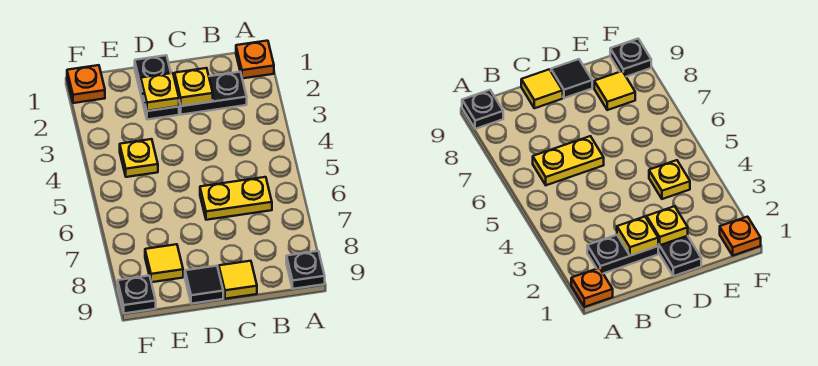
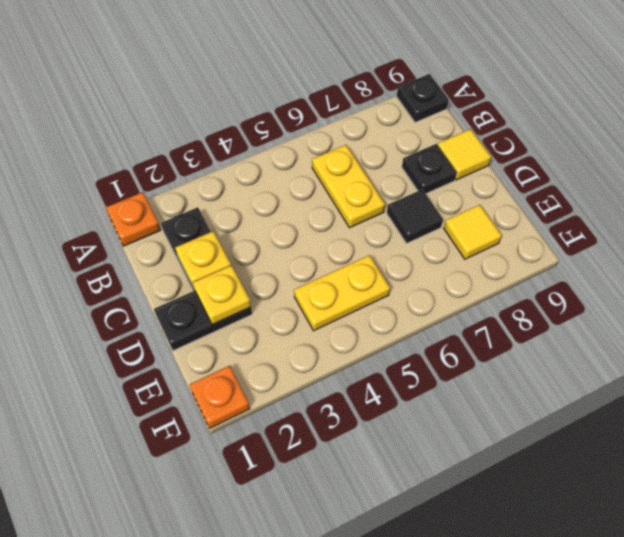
black 1x1 tile [185,266,223,304] -> black 1x1 tile moved to [387,189,443,243]
yellow 1x1 plate [120,139,158,177] -> yellow 1x2 plate [294,255,390,331]
black 1x1 plate [118,276,156,313] -> black 1x1 plate moved to [402,144,457,194]

